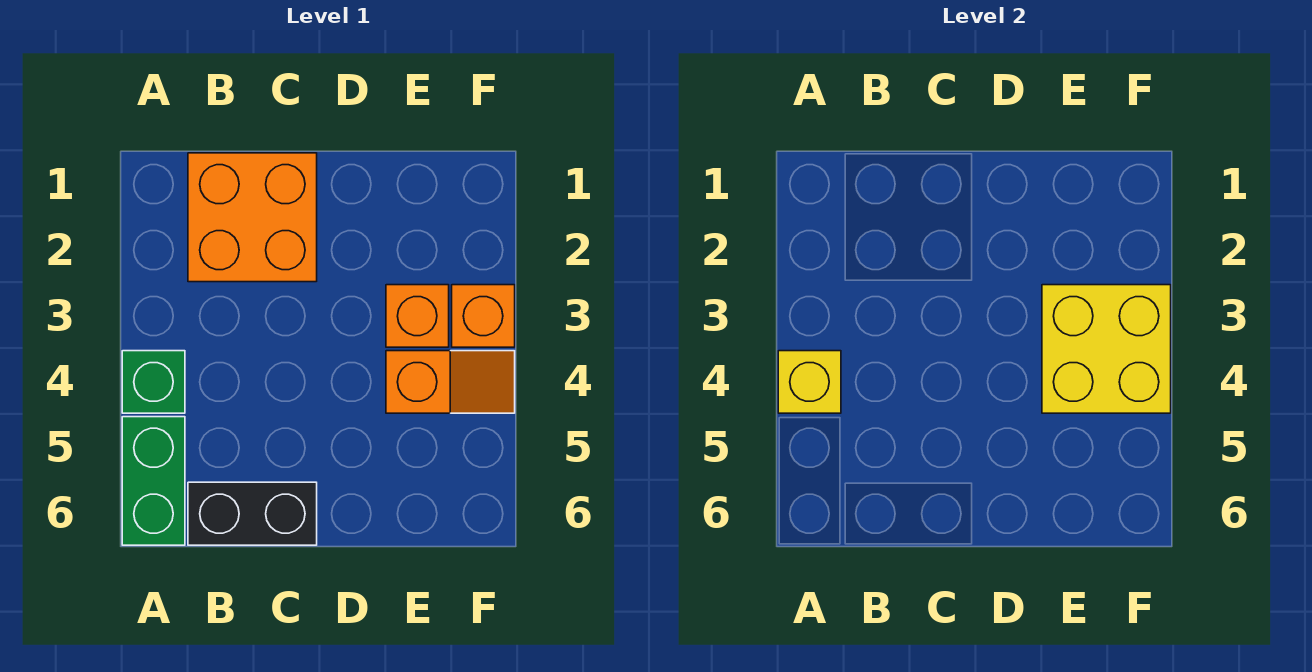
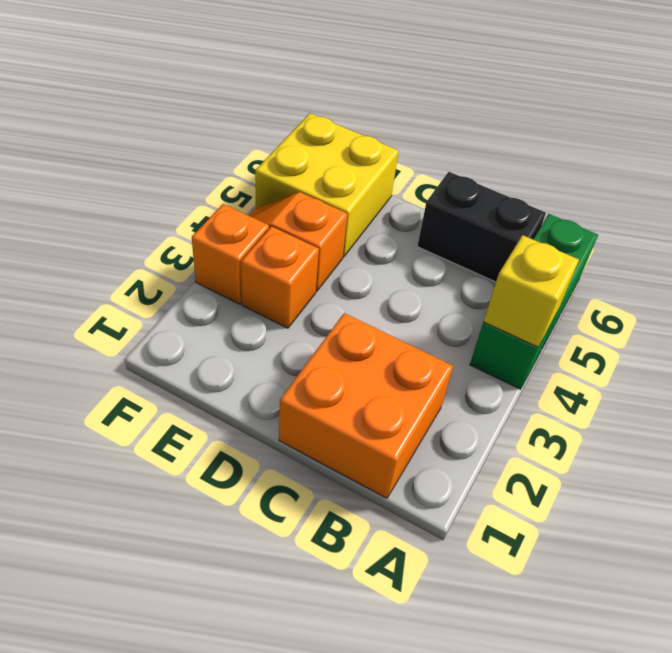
yellow 2x2 brick [1042,285,1171,413] -> yellow 2x2 brick moved to [255,113,399,257]

